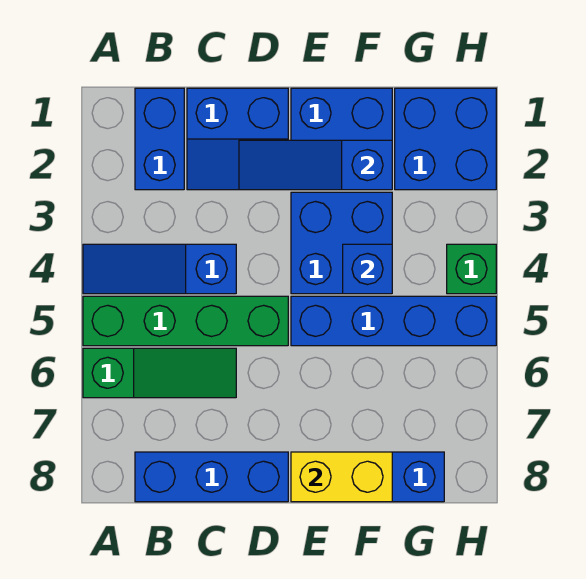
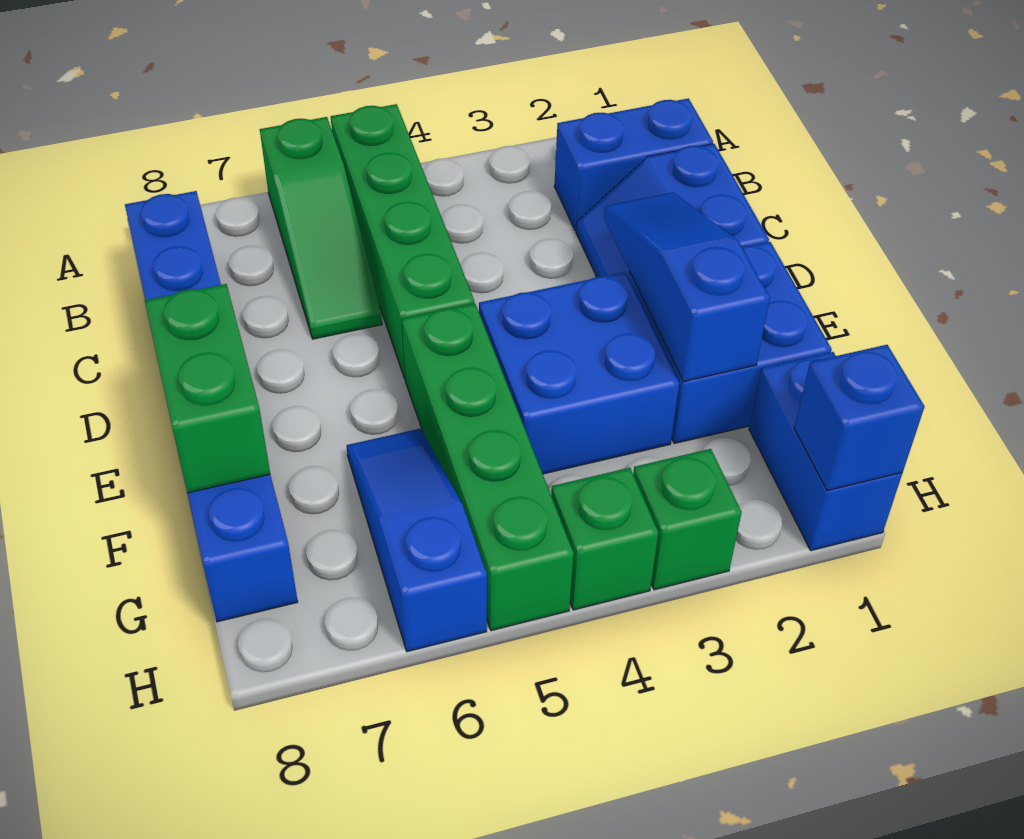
blue 1x3 slope [83,244,236,294] -> blue 1x3 slope moved to [346,429,487,652]
blue 1x4 brick [291,296,496,346] -> green 1x4 brick [402,303,574,631]
yellow 1x2 brick [291,452,392,502] -> green 1x2 brick [145,284,270,493]
blue 1x1 brick [343,244,392,294] -> blue 1x1 brick moved to [794,345,925,491]
blue 2x2 brick [395,88,496,190] -> blue 1x2 brick [749,352,902,551]
none -> green 1x1 brick [633,449,742,590]

